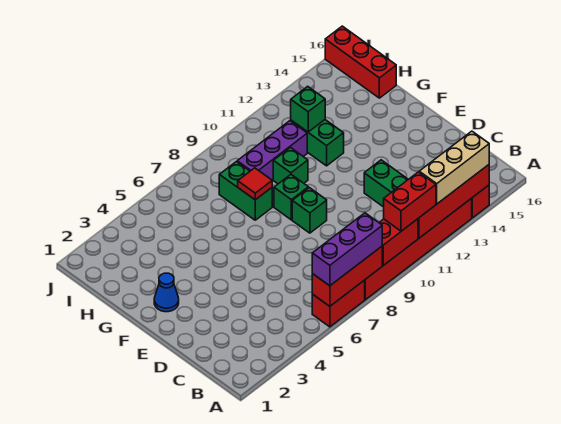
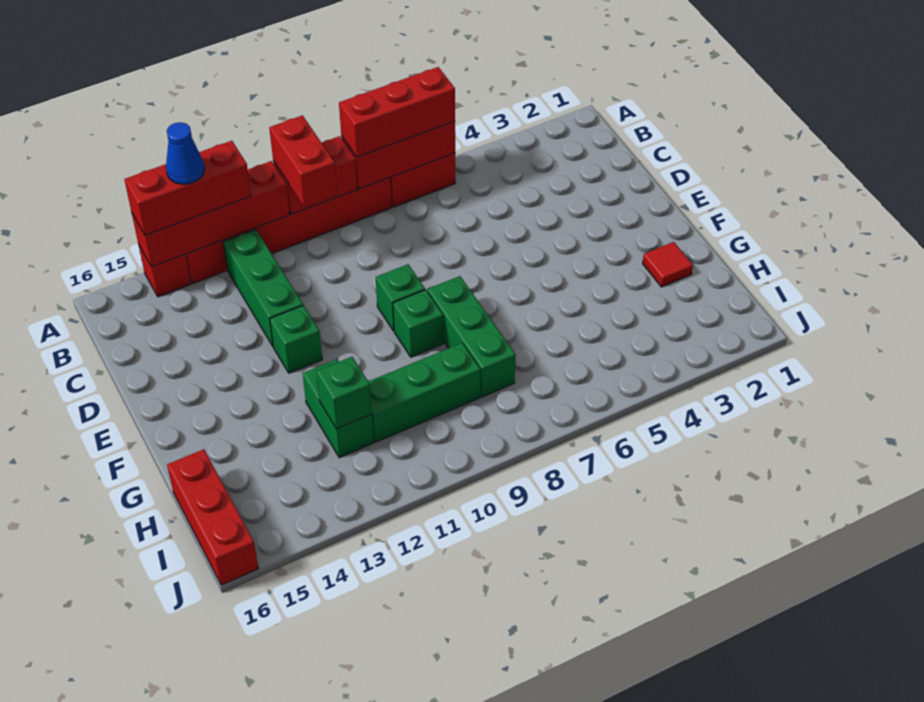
purple 1x3 brick [312,213,382,286] -> red 1x3 brick [339,67,455,157]
red 1x2 brick [384,172,436,231] -> red 1x2 brick turned to [269,115,337,207]
tan 1x3 brick [419,131,489,204] -> red 1x3 brick [124,141,251,235]
blue 1x1 cone [154,273,179,312] -> blue 1x1 cone moved to [166,122,204,184]
green 1x2 brick [219,162,272,220] -> green 1x3 brick [428,276,516,397]
red 1x1 tile [238,168,272,200] -> red 1x1 tile moved to [643,242,693,287]
green 1x1 brick [273,148,308,184] -> green 1x1 brick moved to [270,305,322,373]
purple 1x3 brick [237,121,307,180] -> green 1x3 brick [368,343,480,442]

